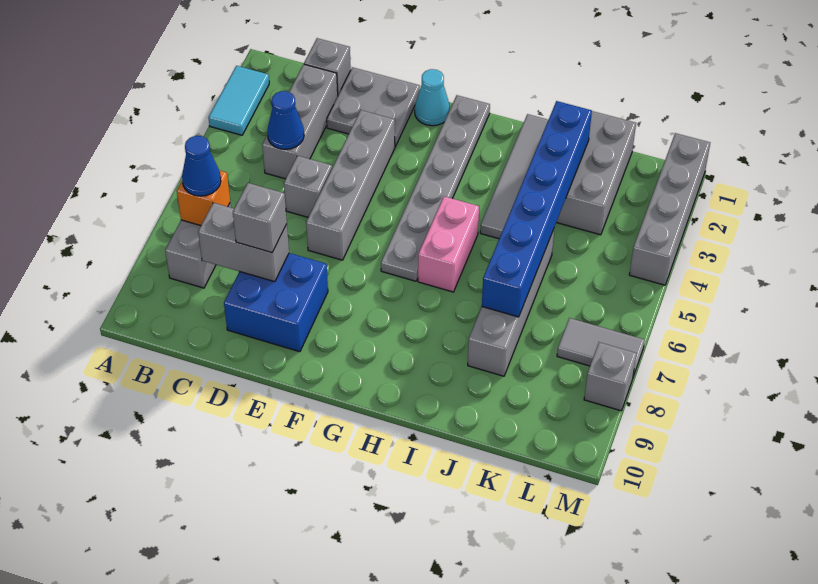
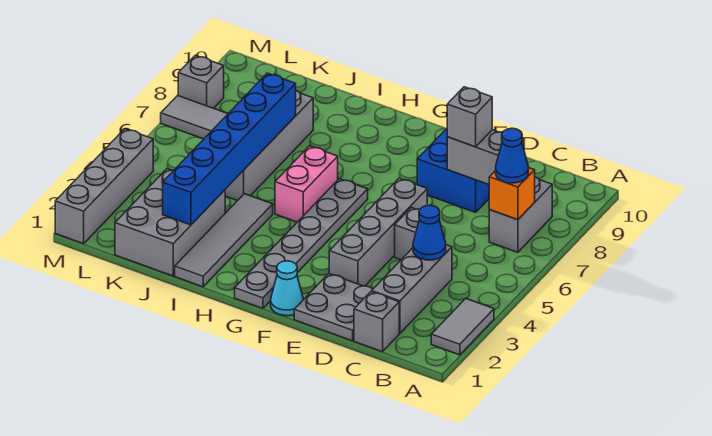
cyan 1x2 tile [208,66,269,135] -> grey 1x2 tile [431,299,494,355]

